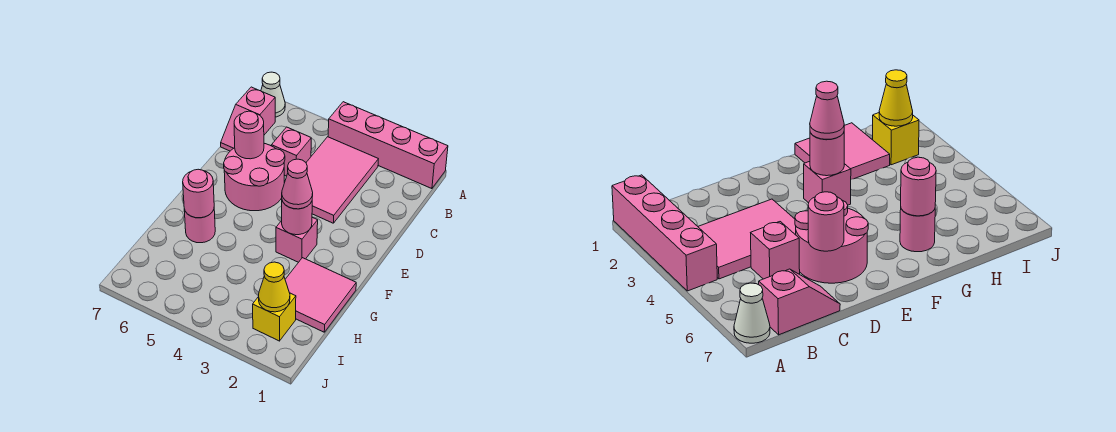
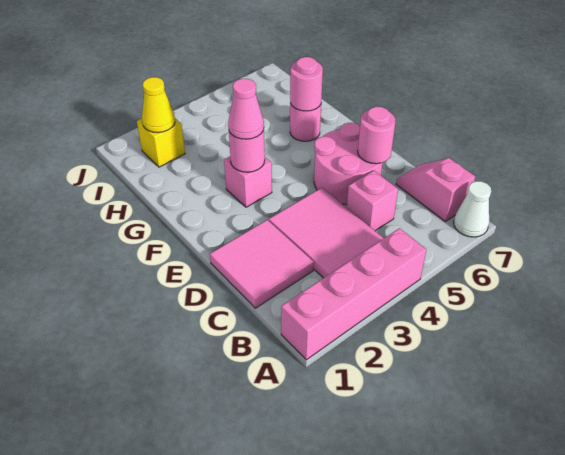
pink 2x2 tile [285,258,356,332] -> pink 2x2 tile moved to [210,220,314,308]

